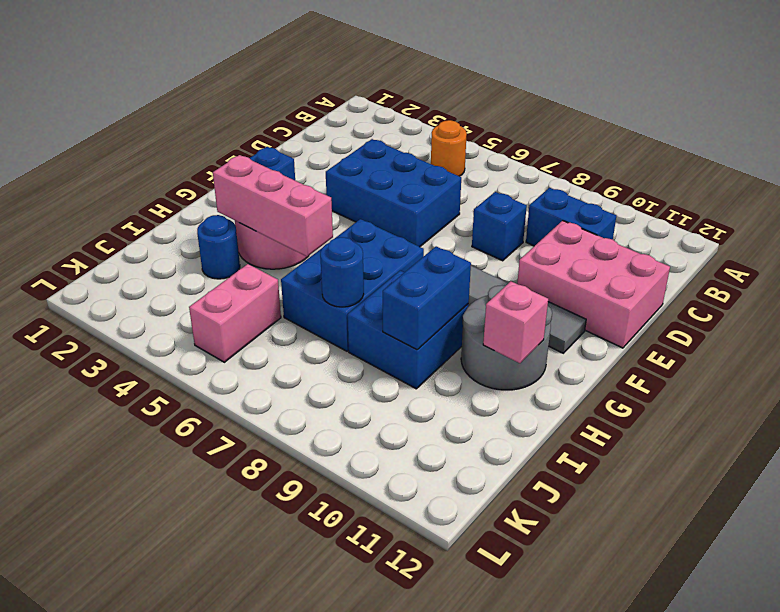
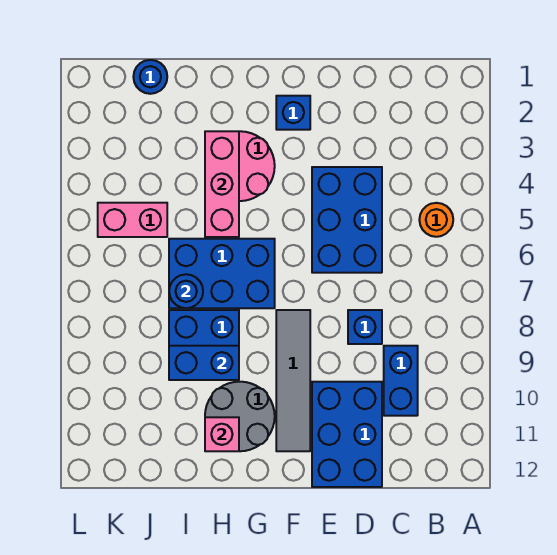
pink 2x3 brick [517,221,670,348] -> blue 2x3 brick [312,382,382,487]
blue 1x1 round brick [197,215,240,279] -> blue 1x1 round brick moved to [133,60,167,94]

